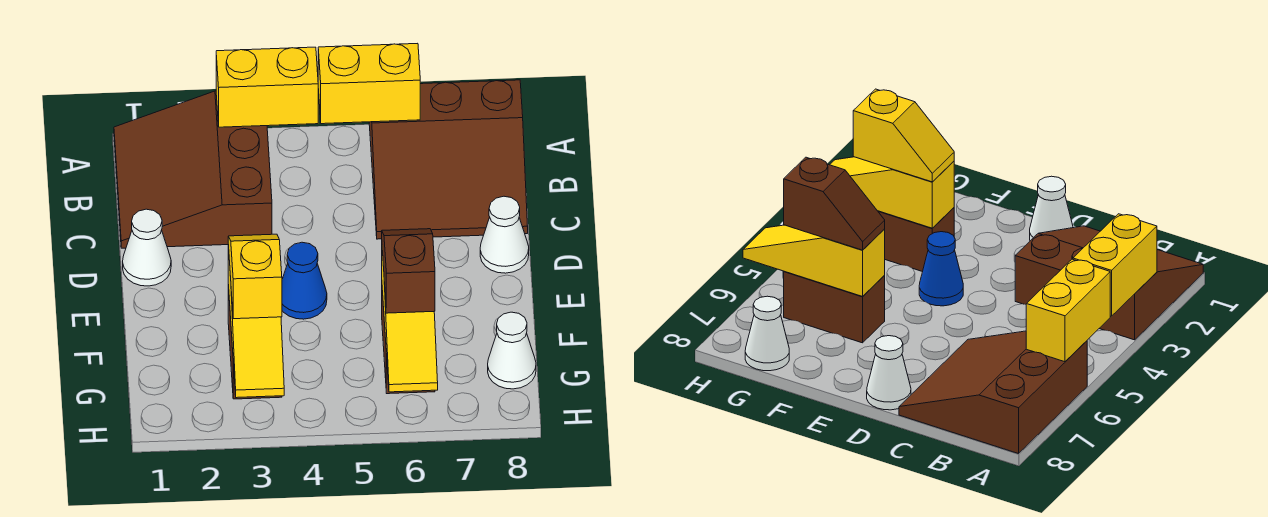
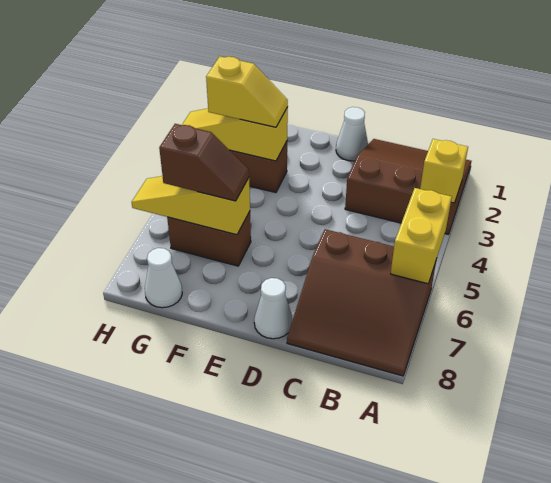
yellow 1x2 brick [216,47,318,127] -> yellow 1x1 brick [420,139,468,203]
brown 3x3 slope [369,80,528,239] -> brown 3x3 slope turned to [287,229,437,376]
blue 1x1 cone [282,242,327,319] -> none

